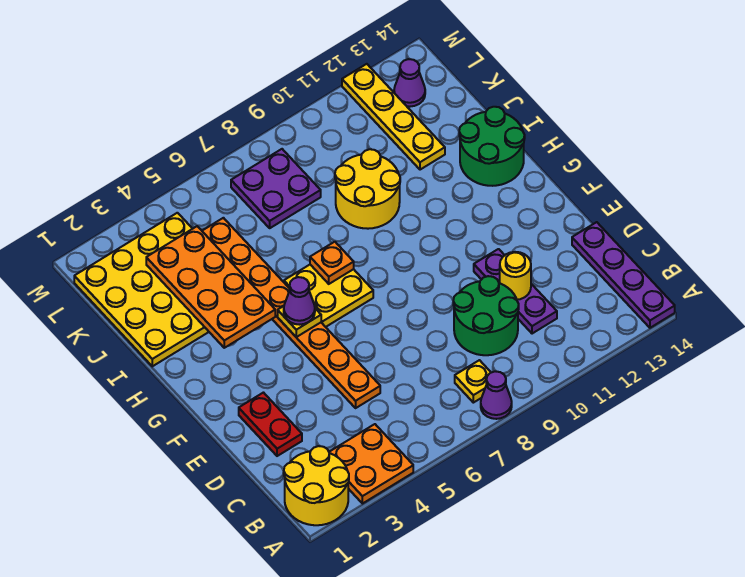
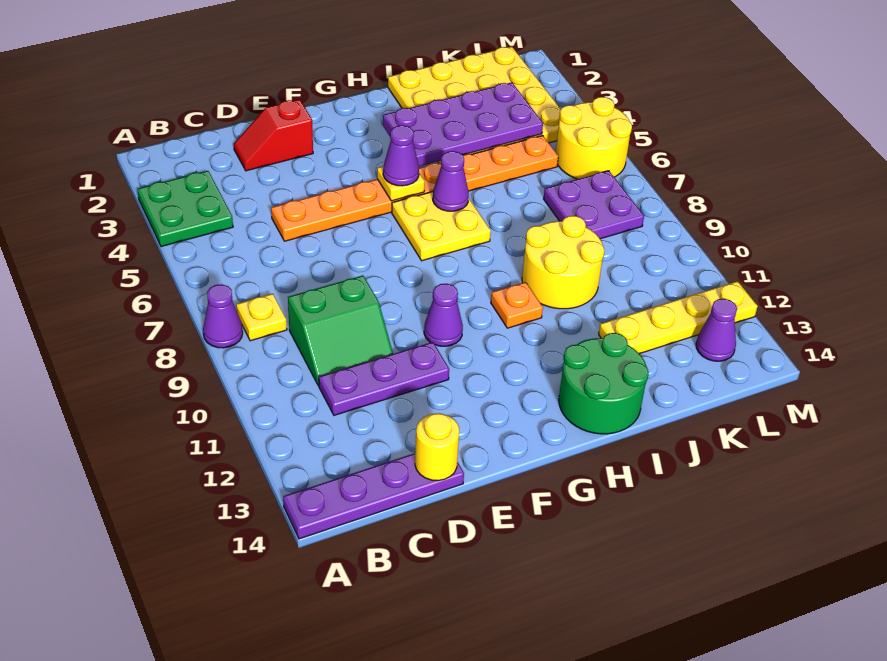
yellow 2x2 round brick [284,446,349,525] -> yellow 2x2 round brick moved to [556,97,632,179]
orange 2x2 plate [329,424,413,504] -> green 2x2 plate [137,171,233,247]
green 2x2 round brick [453,276,519,355] -> green 2x2 slope [288,276,393,386]
red 1x2 plate [239,393,302,456] -> red 1x2 slope [234,99,313,171]
yellow 1x1 round brick [500,252,531,300] -> yellow 1x1 round brick moved to [415,413,459,481]
none -> purple 1x1 cone [424,284,463,346]
orange 2x4 plate [146,226,275,348] -> purple 2x4 plate [383,82,543,166]
none -> purple 1x1 cone [433,151,469,211]
orange 1x1 plate [310,242,354,284] -> orange 1x1 plate moved to [491,282,543,328]

